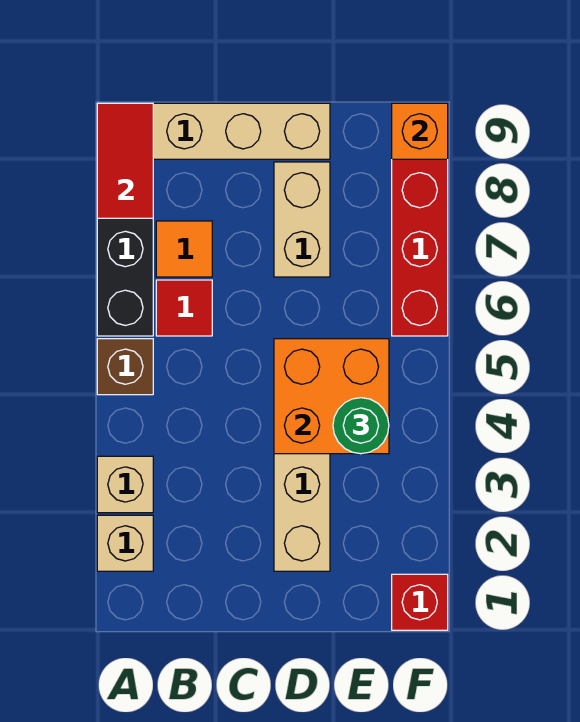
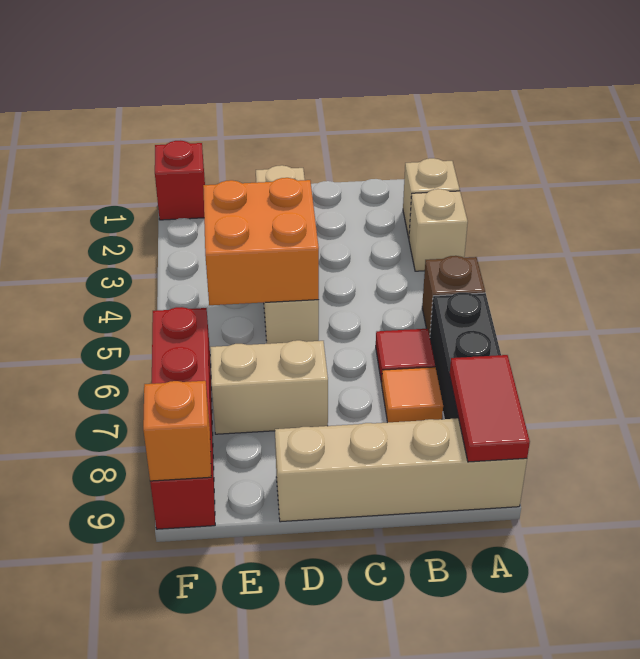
tan 1x2 brick [274,162,330,277] -> tan 1x2 brick turned to [210,340,328,434]
green 1x1 round brick [333,398,389,454] -> none

